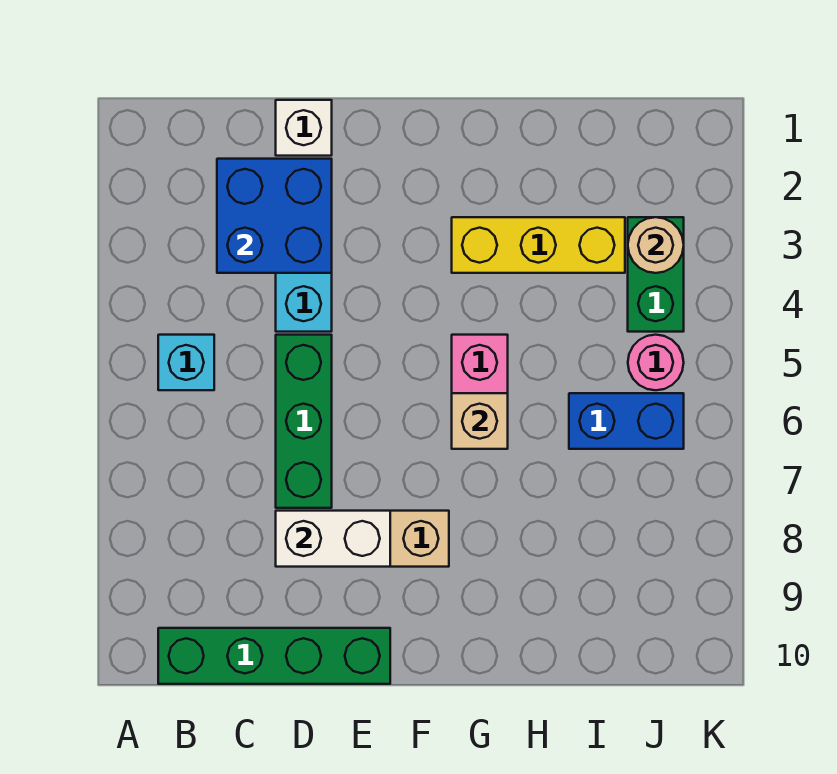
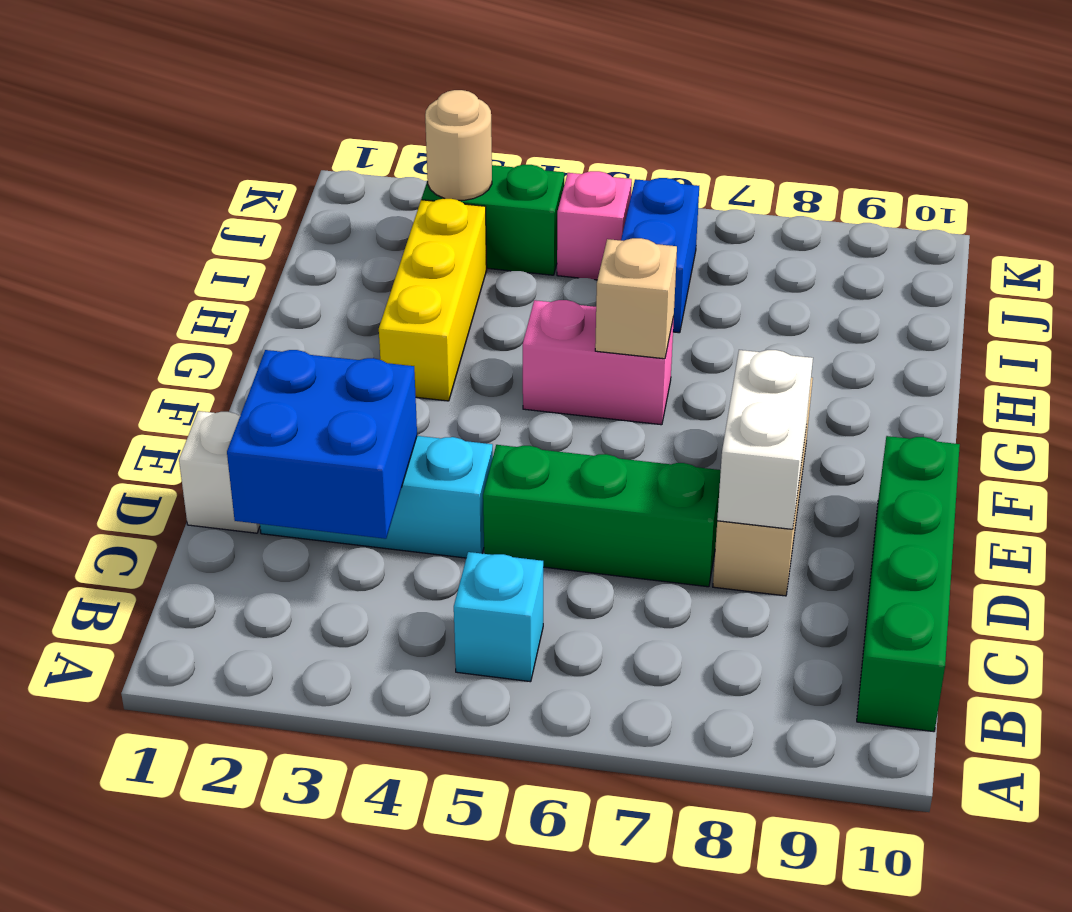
pink 1x1 round brick [628,335,684,390] -> pink 1x1 brick [557,171,632,280]

